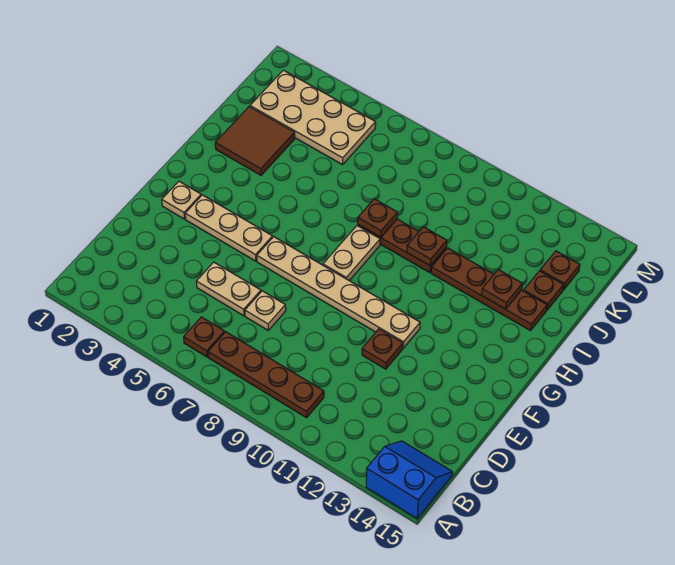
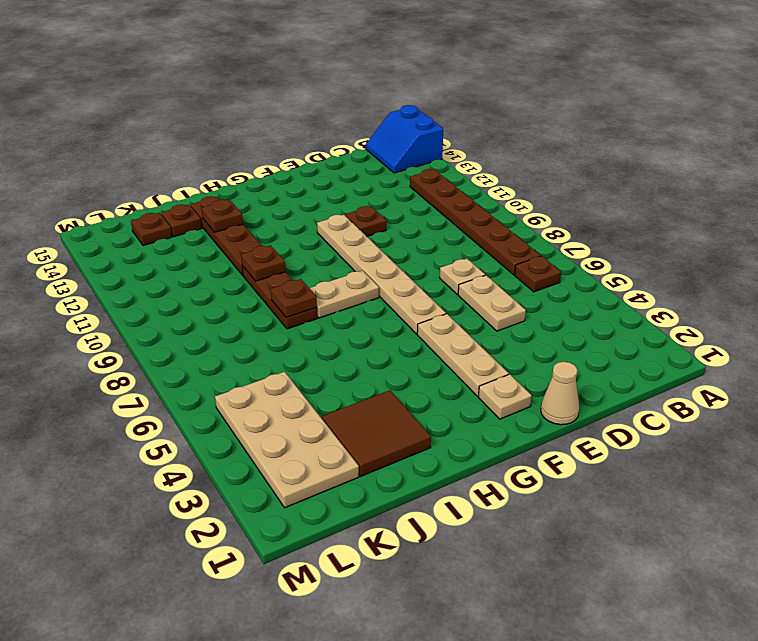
brown 1x4 plate [208,332,324,418] -> brown 1x6 plate [410,169,541,275]
none -> tan 1x1 cone [541,362,579,425]

